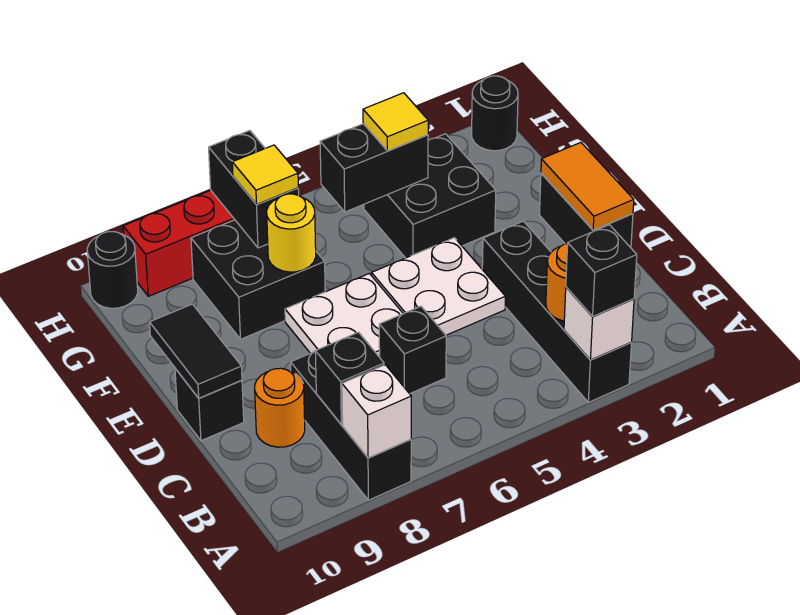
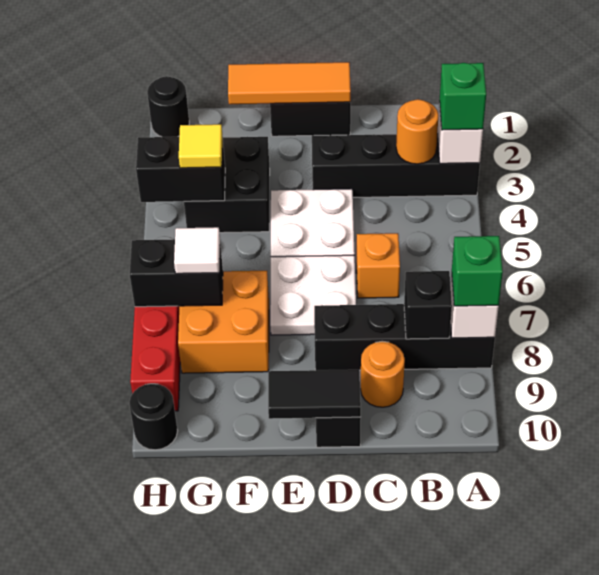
black 1x1 brick [566,225,637,317] -> green 1x1 brick [440,63,486,130]
black 1x3 brick [291,352,411,500] -> black 1x4 brick [314,304,495,370]
none -> green 1x1 brick [452,236,503,306]
black 1x1 brick [379,306,446,394] -> orange 1x1 brick [357,233,400,298]
orange 1x2 tile [541,143,634,230] -> orange 1x3 tile [228,62,351,104]
black 2x2 brick [191,220,325,339] -> orange 2x2 brick [178,271,269,373]
yellow 1x1 round brick [267,194,316,272] -> none
black 1x2 brick [320,124,428,212] -> black 1x2 brick turned to [136,136,225,202]
yellow 1x1 tile [232,145,298,204] -> white 1x1 tile [174,227,220,274]

